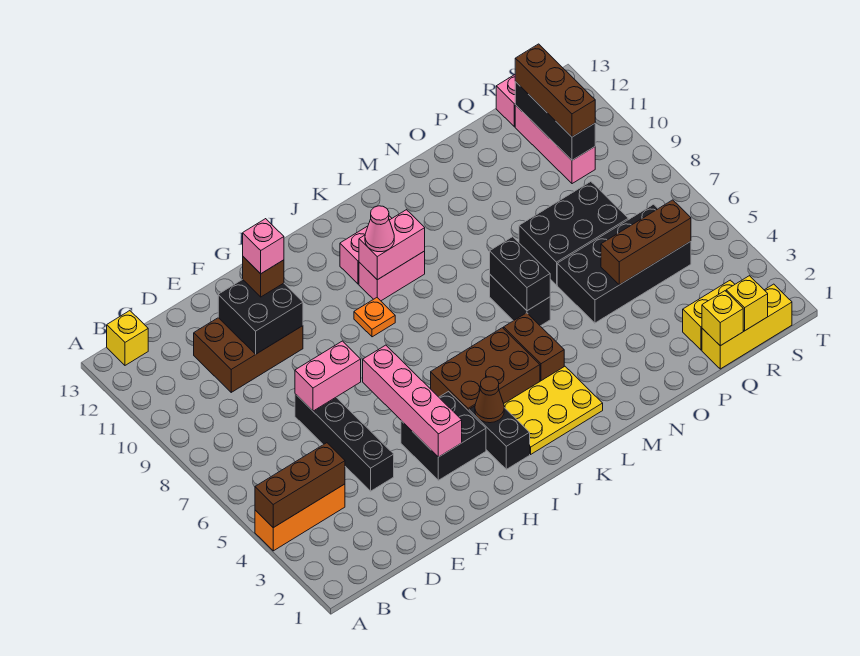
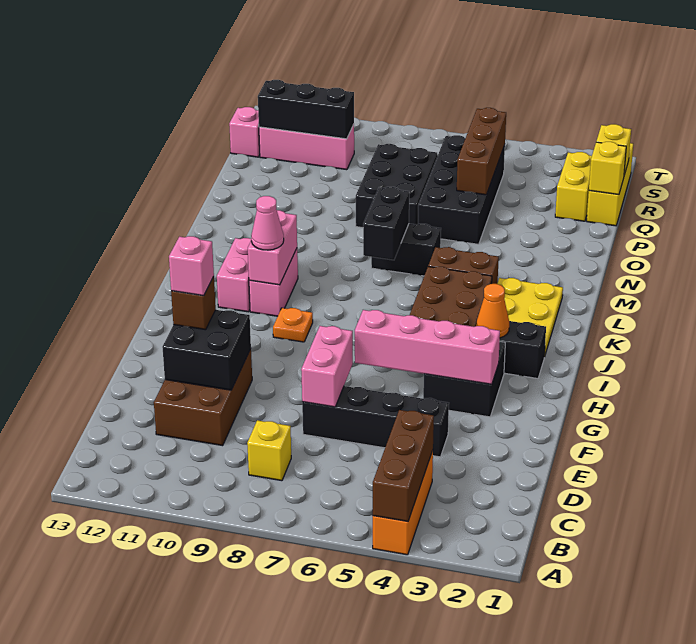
yellow 1x1 brick [107,311,148,365] -> yellow 1x1 brick moved to [247,420,291,481]
brown 1x1 cone [475,377,504,423] -> orange 1x1 cone [476,284,509,338]
black 1x2 brick [490,237,550,311] -> black 1x2 brick turned to [363,187,409,260]
brown 1x3 brick [515,44,595,137] -> none

